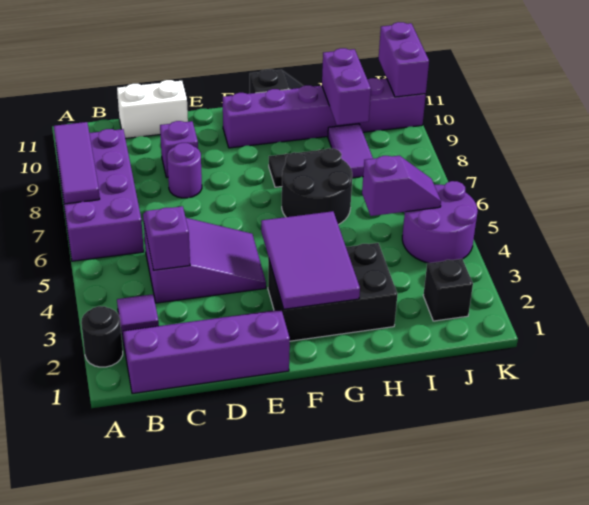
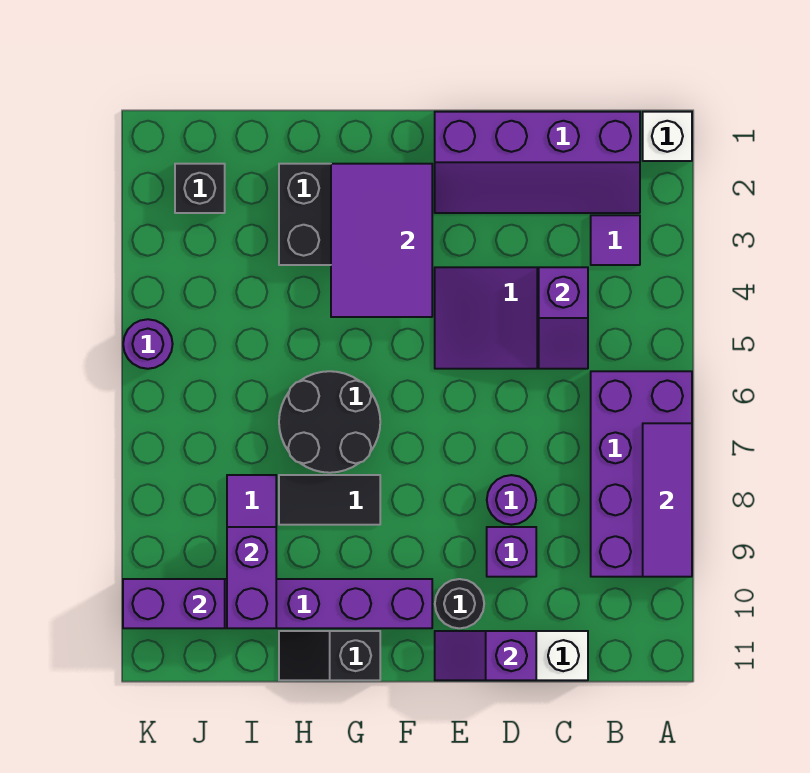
none -> white 1x1 brick [643,112,692,161]
black 1x1 round brick [81,306,123,367] -> black 1x1 round brick moved to [435,579,484,628]
purple 1x2 slope [362,156,441,216] -> purple 1x2 slope moved to [435,631,536,680]
purple 2x2 round brick [402,181,478,263] -> purple 1x1 round brick [123,319,173,369]
purple 1x2 brick [379,22,429,97] -> purple 1x2 brick turned to [123,579,225,628]

